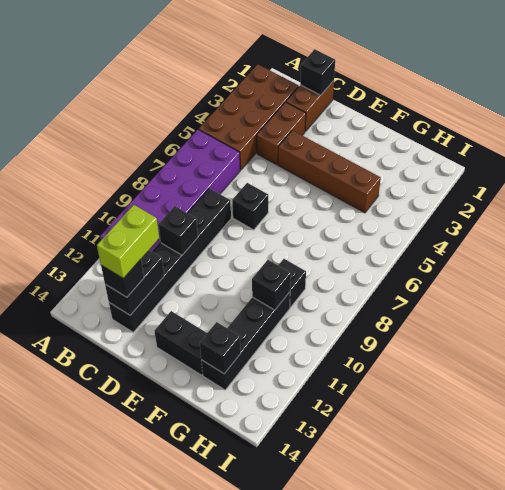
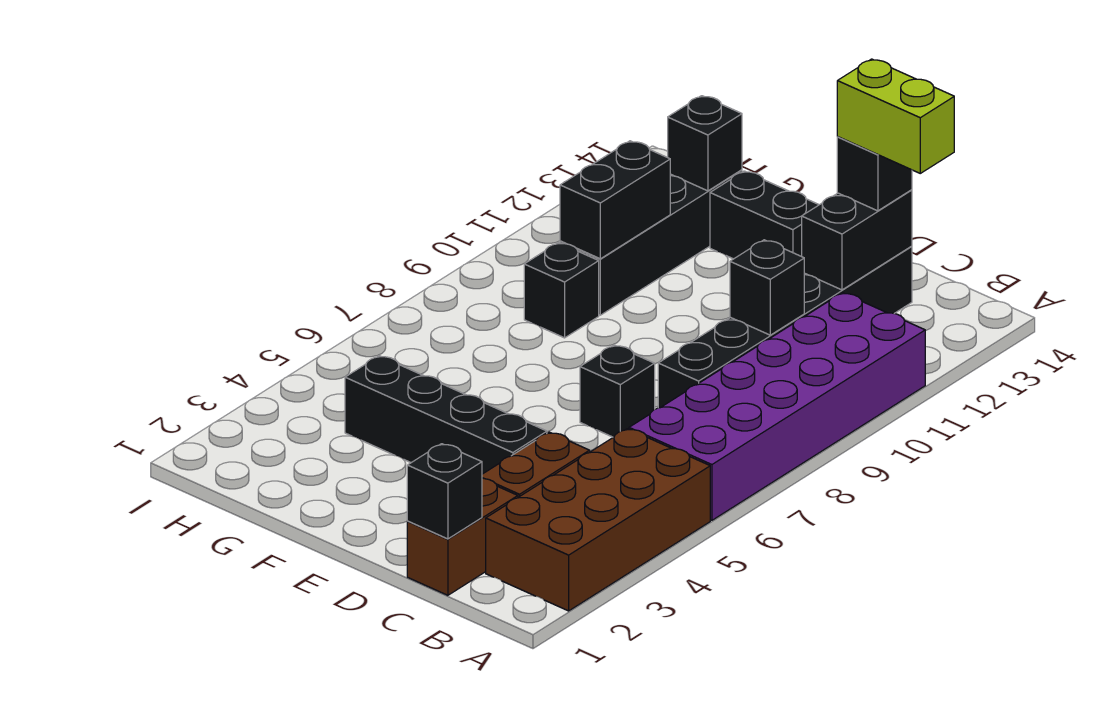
lime 1x2 brick [97,205,159,278] -> lime 1x2 brick turned to [837,59,954,173]
brown 1x4 brick [278,130,381,213] -> black 1x4 brick [345,356,547,474]
black 1x1 brick [252,260,291,310] -> black 1x2 brick [560,141,670,259]

